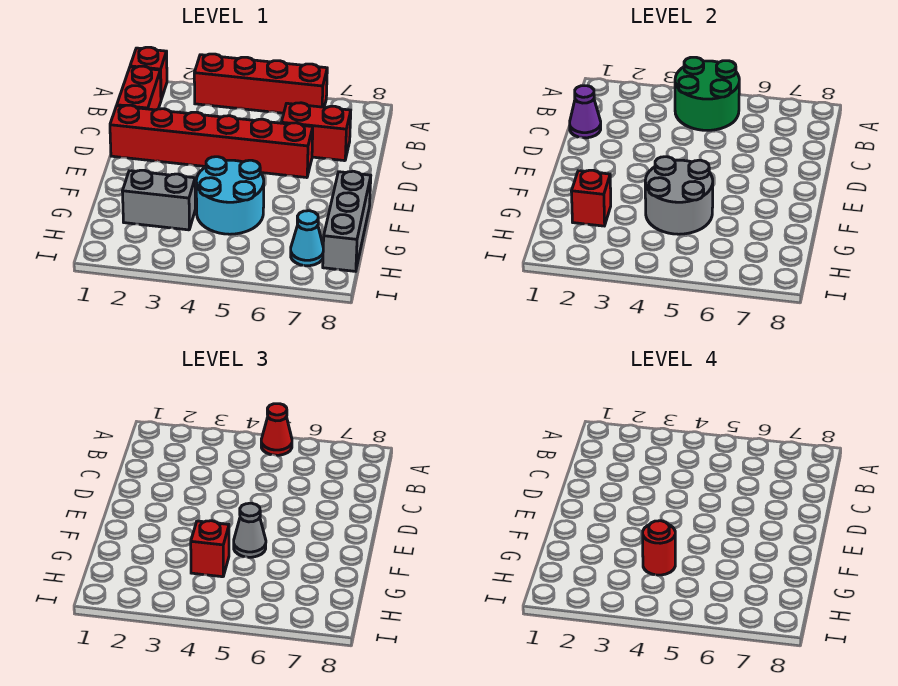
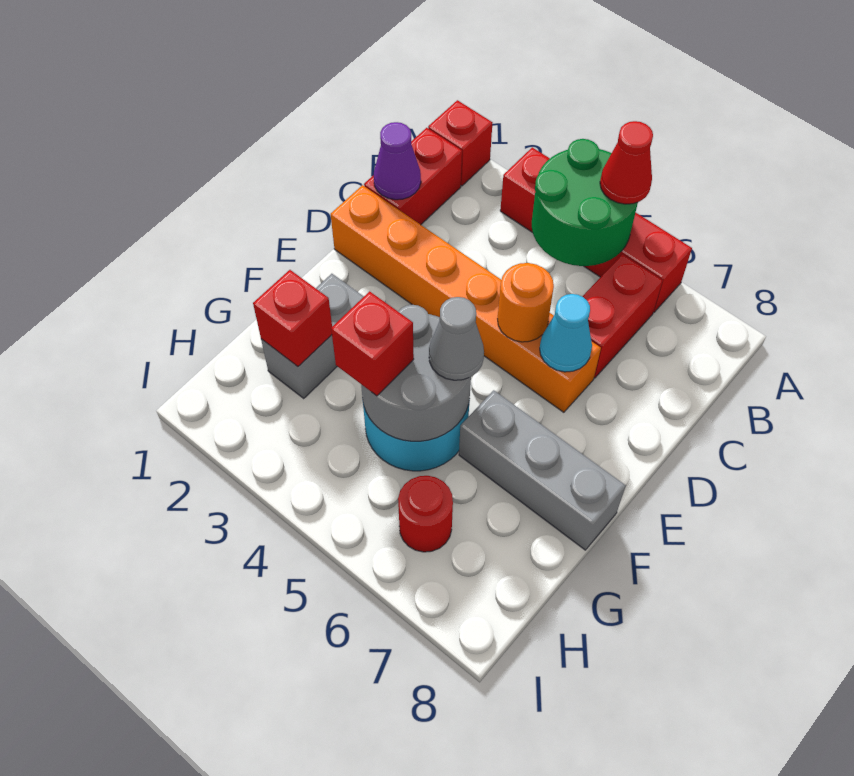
red 1x2 brick [281,103,351,161] -> red 1x2 brick turned to [582,254,663,378]
red 1x6 brick [110,105,313,178] -> orange 1x6 brick [331,185,601,412]
none -> orange 1x1 round brick [498,263,554,342]
grey 1x3 brick [323,171,371,271] -> grey 1x3 brick turned to [459,390,626,550]
grey 1x2 brick [122,170,195,230] -> grey 1x2 brick turned to [261,274,364,398]
red 1x1 round brick [643,521,675,575] -> red 1x1 round brick moved to [398,476,453,552]
cyan 1x1 cone [291,211,323,266] -> cyan 1x1 cone moved to [540,294,592,372]

